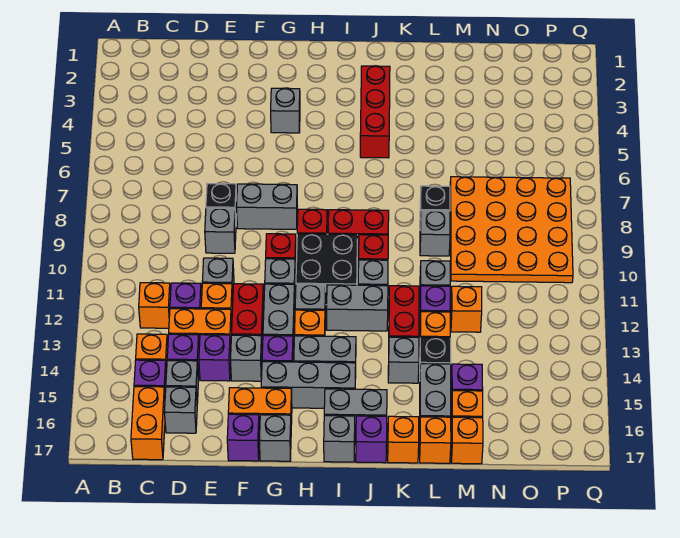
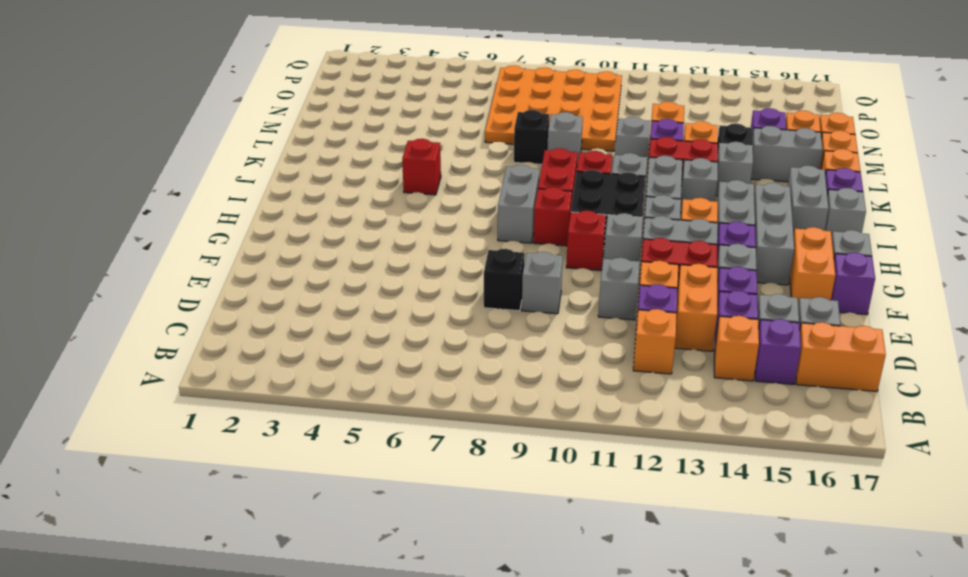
grey 1x2 brick [237,184,297,229] -> grey 1x2 brick moved to [498,165,540,243]
grey 1x1 brick [271,88,300,133] -> grey 1x1 brick moved to [680,158,718,213]
red 1x3 brick [360,66,390,158] -> red 1x1 brick [402,139,441,195]

